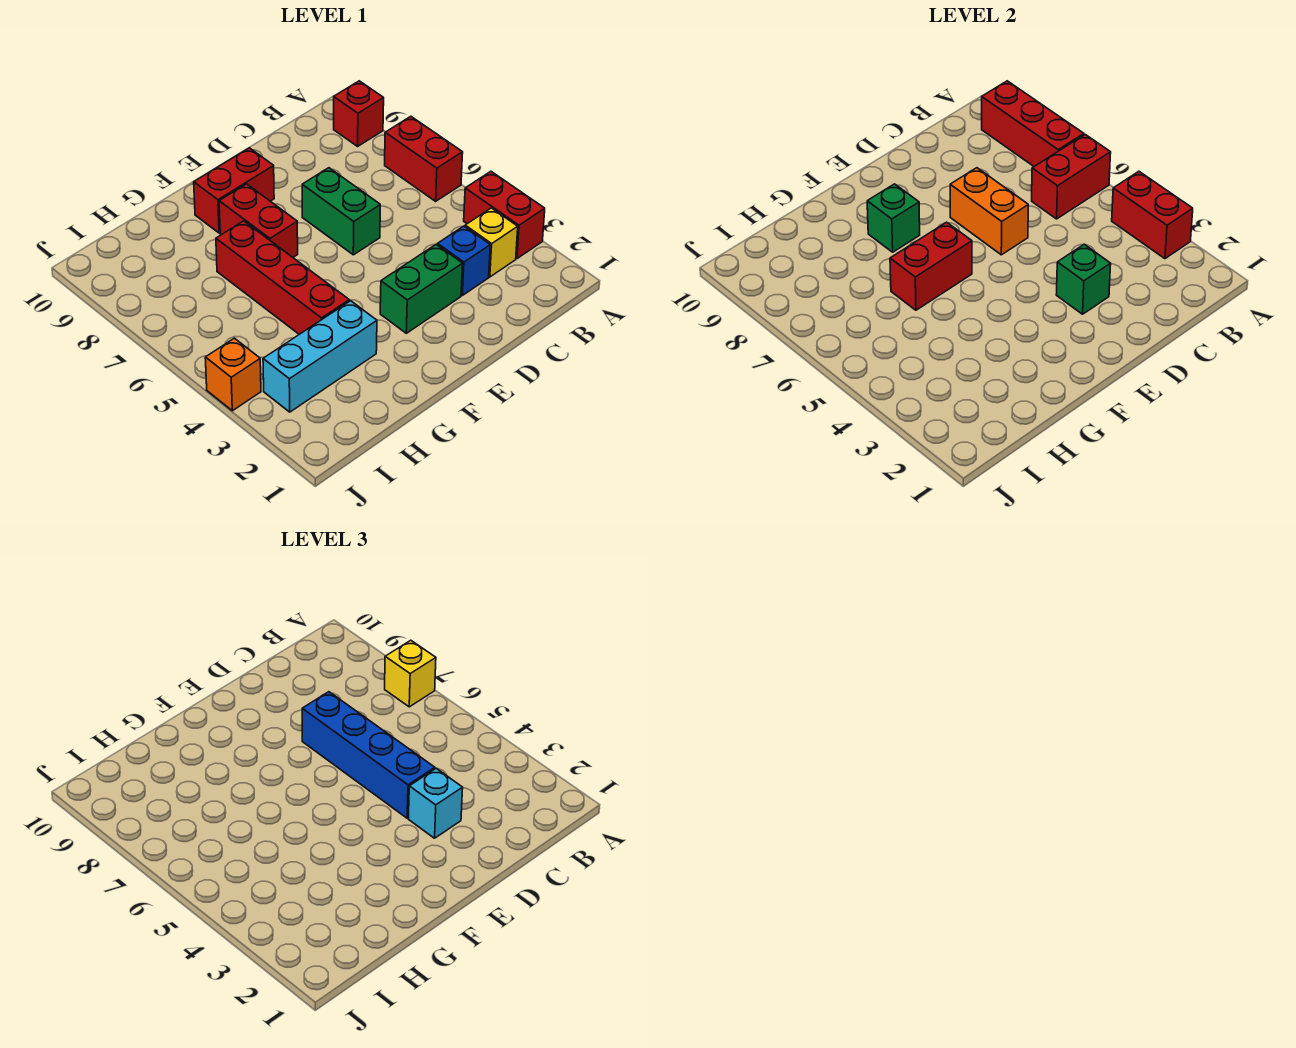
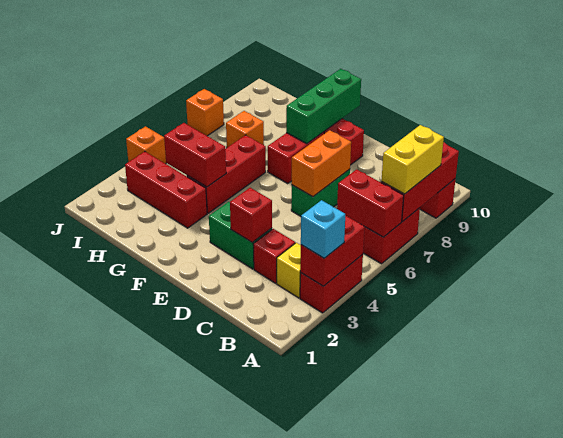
yellow 1x1 brick [385,640,436,707] -> yellow 1x2 brick [382,125,444,194]
blue 1x1 brick [437,226,490,295] -> red 1x1 brick [253,229,295,283]
green 1x1 brick [1056,244,1111,314] -> red 1x1 brick [230,188,272,243]
cyan 1x1 brick [408,768,463,838] -> cyan 1x1 brick moved to [301,200,345,258]
blue 1x4 brick [302,692,435,818] -> none
red 1x2 brick [890,222,972,310] -> red 1x2 brick moved to [164,123,226,187]
green 1x1 brick [867,184,920,252] -> green 1x3 brick [286,69,361,143]
cyan 1x3 brick [263,301,377,412] -> red 1x3 brick [125,152,207,228]
red 1x4 brick [216,221,349,334] -> red 1x3 brick [187,135,266,213]
none -> orange 1x1 brick [226,111,264,147]
none -> orange 1x1 brick [186,89,224,136]

